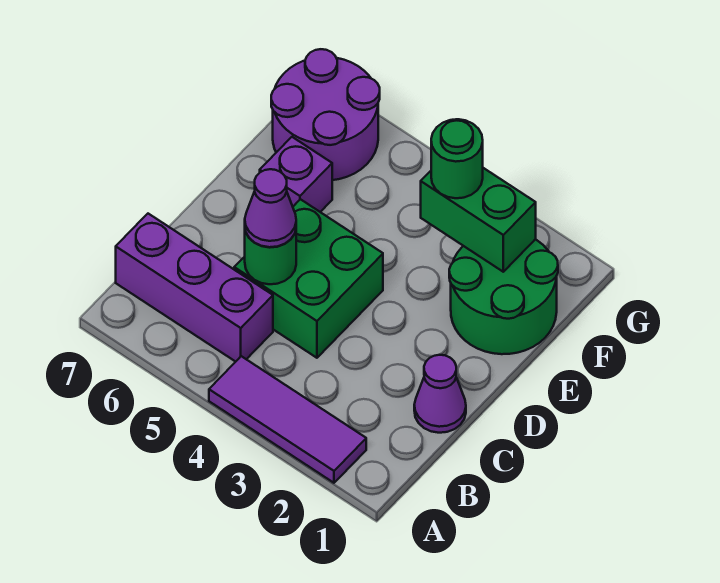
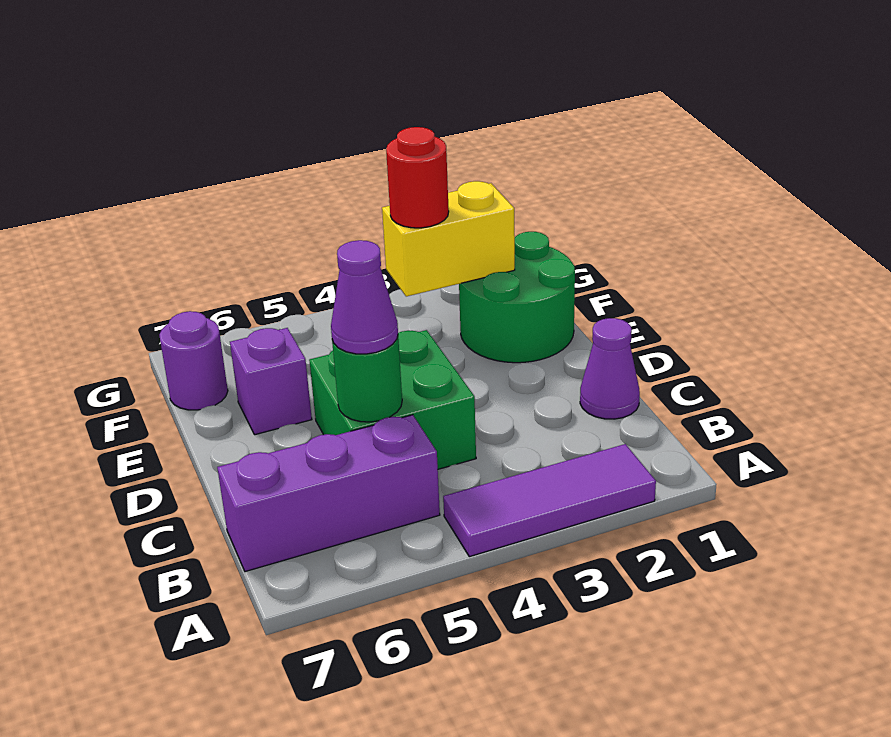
green 1x2 brick [421,168,536,272] -> yellow 1x2 brick [382,181,515,297]
green 1x1 round brick [431,119,483,198] -> red 1x1 round brick [386,127,449,228]
purple 2x2 round brick [271,49,380,180] -> purple 1x1 round brick [159,311,228,410]

